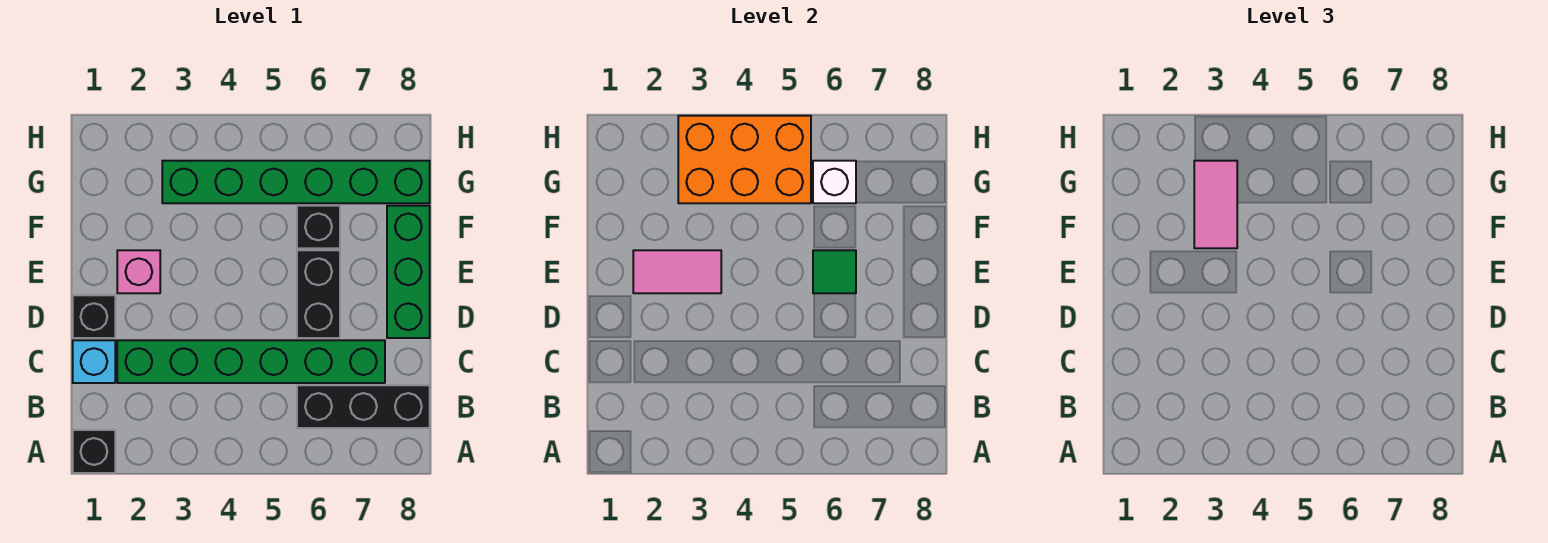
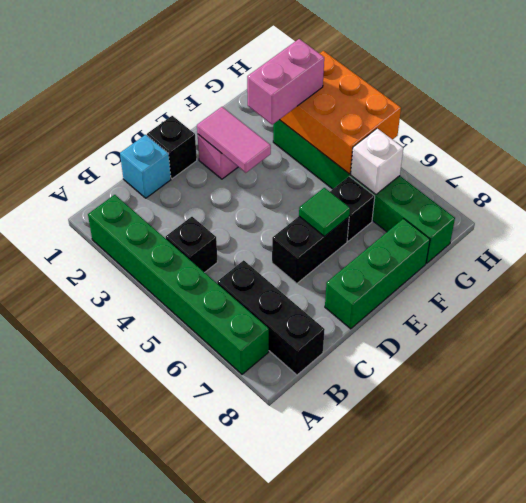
black 1x1 brick [73,430,115,473] -> black 1x1 brick moved to [166,217,218,273]
green 1x6 brick [117,340,385,383] -> green 1x6 brick moved to [88,195,269,374]
pink 1x2 tile [1194,161,1237,248] -> pink 1x2 brick [247,39,324,125]

